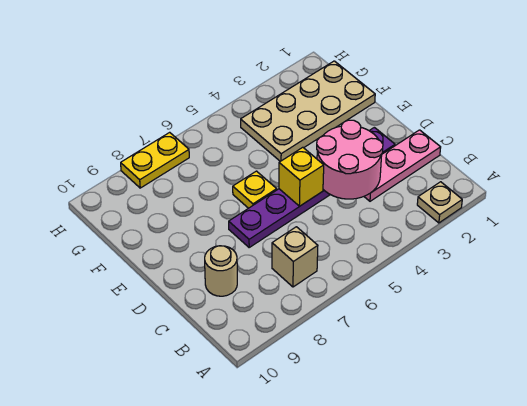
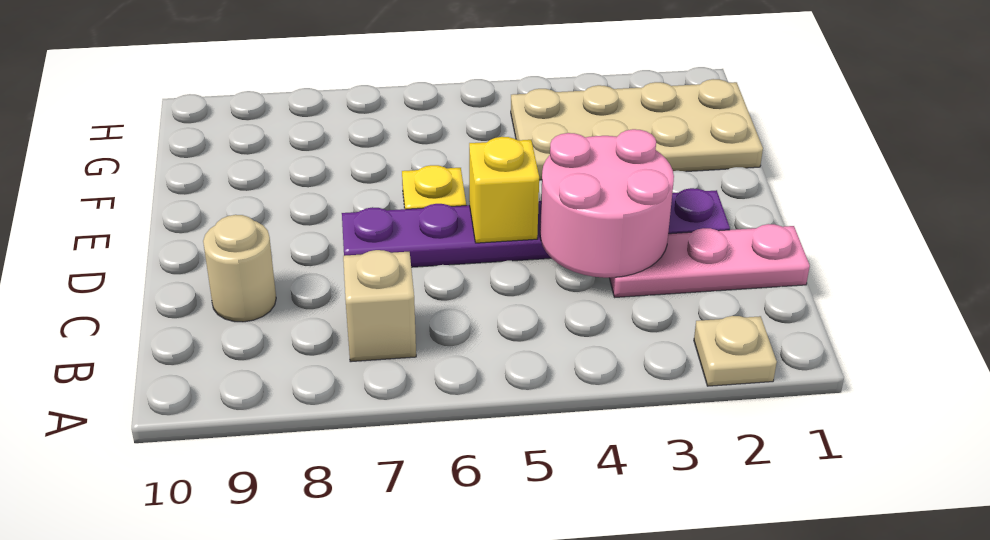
yellow 1x2 plate [121,132,189,188] -> none

